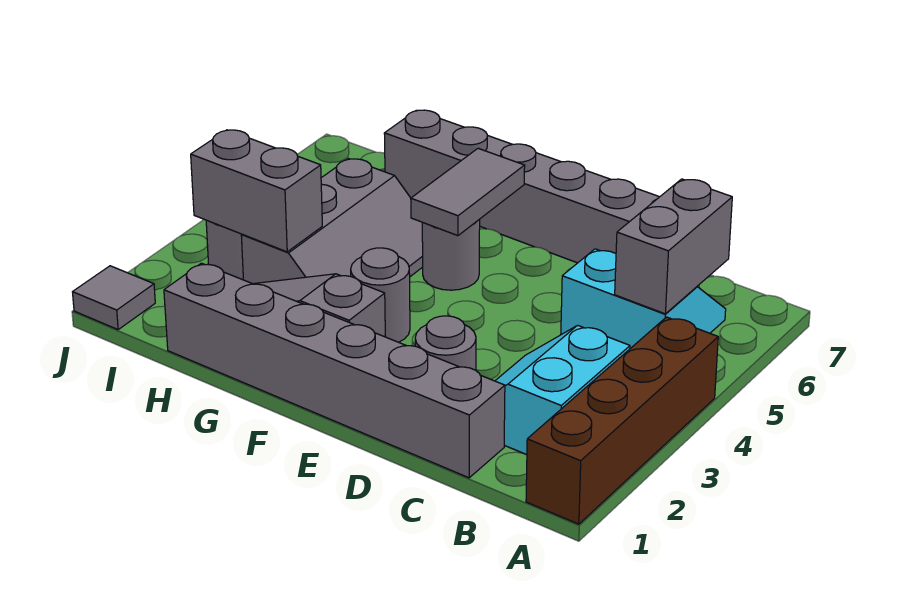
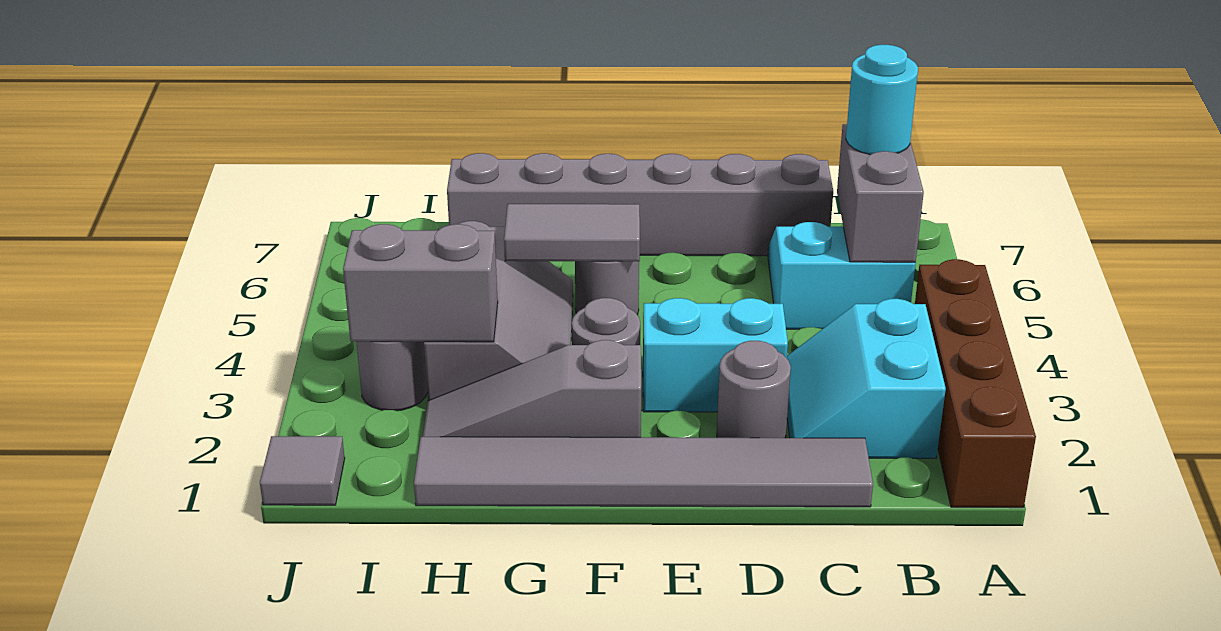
none -> cyan 1x1 round brick [846,45,918,154]
grey 1x6 brick [164,263,505,478] -> grey 1x6 tile [414,437,873,507]
none -> cyan 1x2 brick [643,298,788,412]
grey 1x2 tile [411,148,525,236] -> grey 1x2 tile turned to [504,204,640,262]

